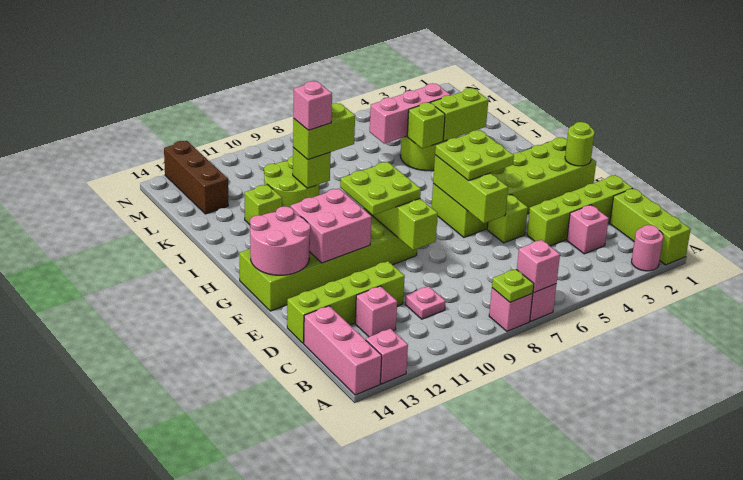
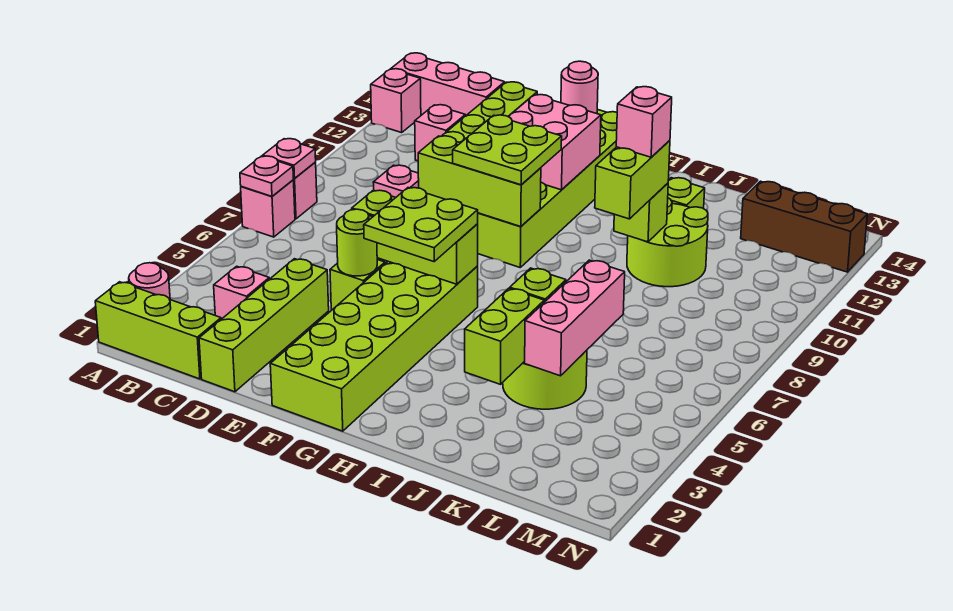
pink 1x1 brick [517,240,560,293] -> pink 1x1 plate [240,156,294,196]
lime 1x1 plate [492,269,534,302] -> pink 1x1 plate [263,139,316,178]
lime 1x1 round brick [565,122,595,166] -> lime 1x1 round brick moved to [337,209,377,276]
pink 2x2 round brick [250,206,310,275] -> pink 1x1 round brick [561,61,598,114]

